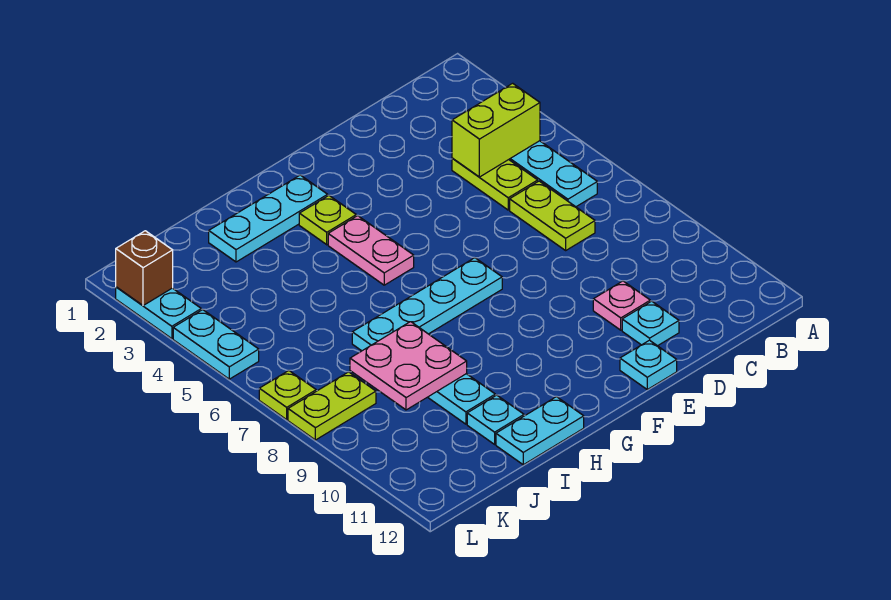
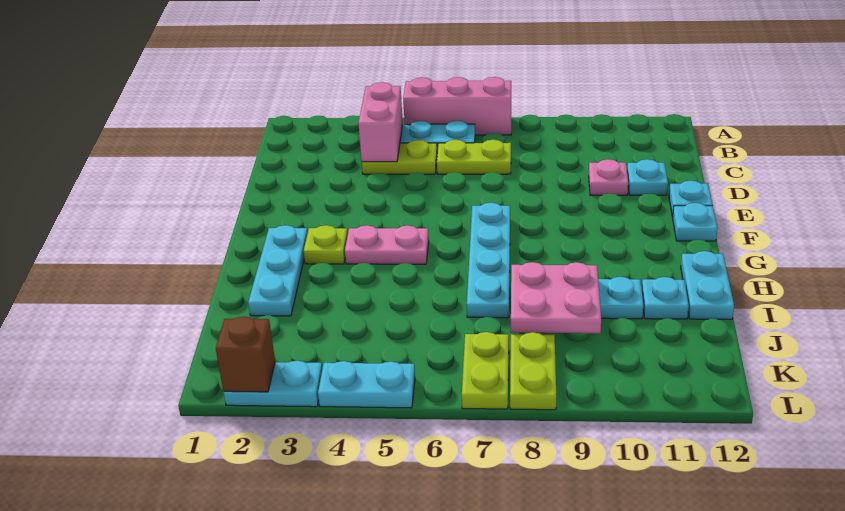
none -> pink 1x3 brick [403,77,511,135]
lime 1x2 brick [452,83,540,177] -> pink 1x2 brick [358,82,403,162]
none -> cyan 1x1 plate [673,203,718,241]
lime 1x1 plate [259,370,316,420] -> lime 1x2 plate [462,332,509,409]

